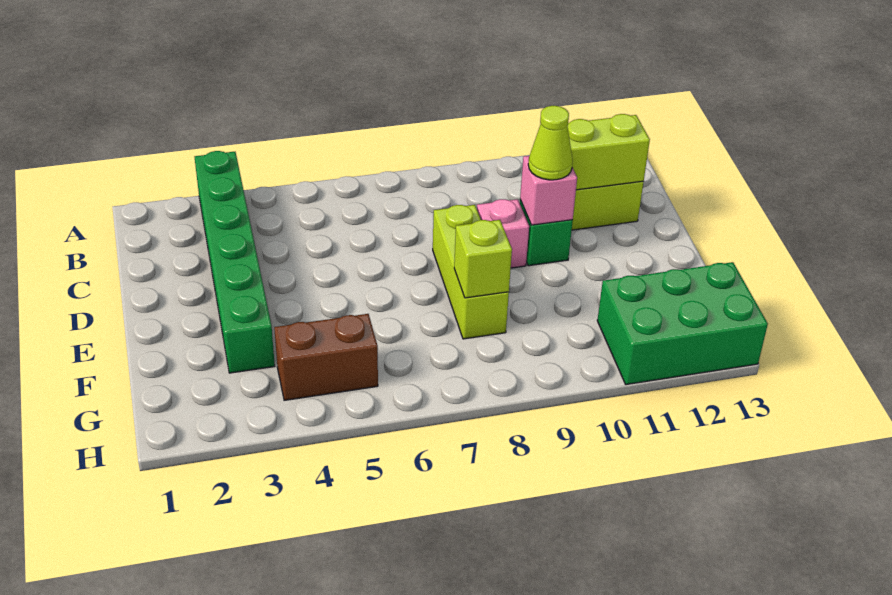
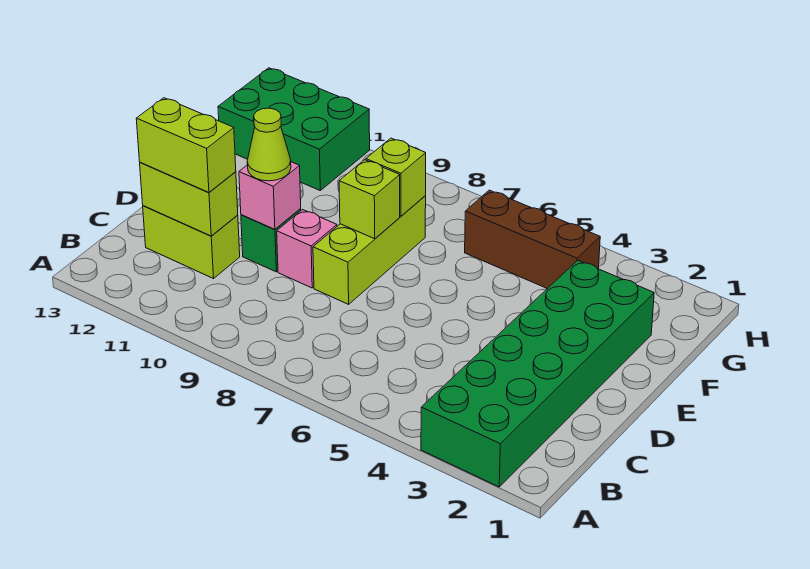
green 1x6 brick [195,151,275,373] -> green 2x6 brick [421,260,654,487]
none -> lime 1x2 brick [136,98,236,192]
none -> lime 1x1 brick [339,160,400,239]
brown 1x2 brick [274,314,378,400] -> brown 1x3 brick [465,190,600,289]

